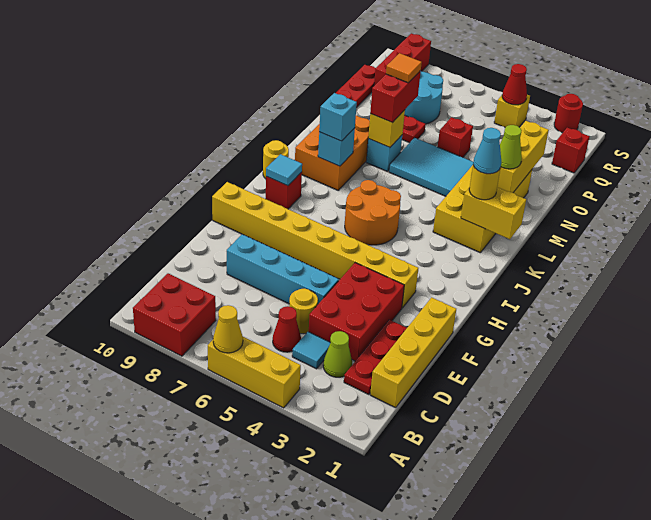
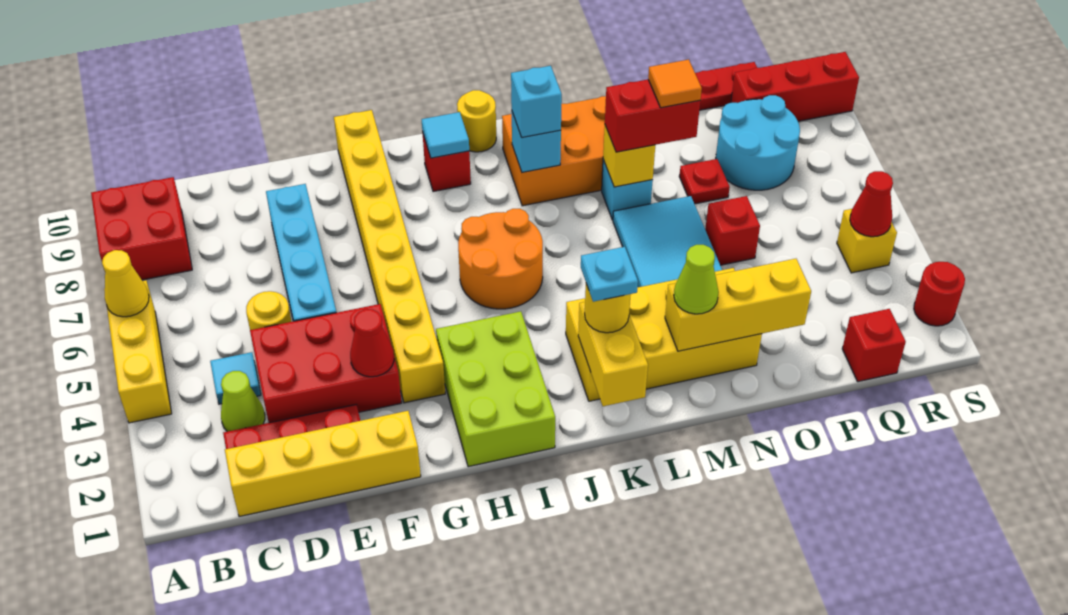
red 1x1 cone [273,306,301,352] -> red 1x1 cone moved to [350,309,394,377]
none -> lime 2x3 brick [436,311,555,467]
cyan 1x1 cone [473,128,501,174] -> cyan 1x1 plate [581,247,638,302]

